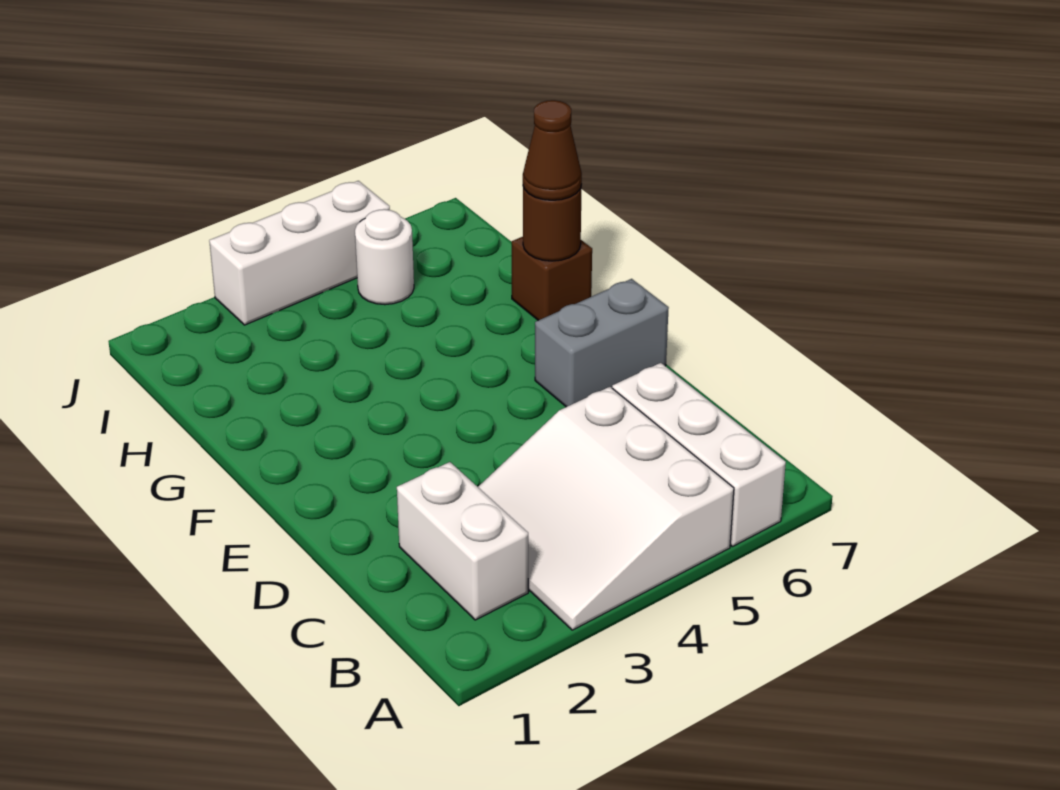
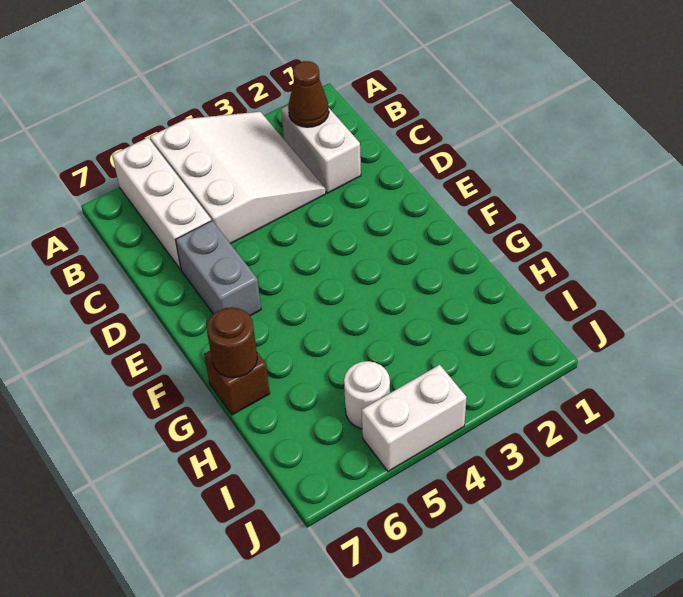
grey 1x2 brick [535,279,669,407] -> grey 1x2 brick turned to [176,221,261,316]
brown 1x1 cone [523,100,582,200] -> brown 1x1 cone moved to [288,61,329,127]
white 1x3 brick [209,181,390,325] -> white 1x2 brick [362,365,467,471]

